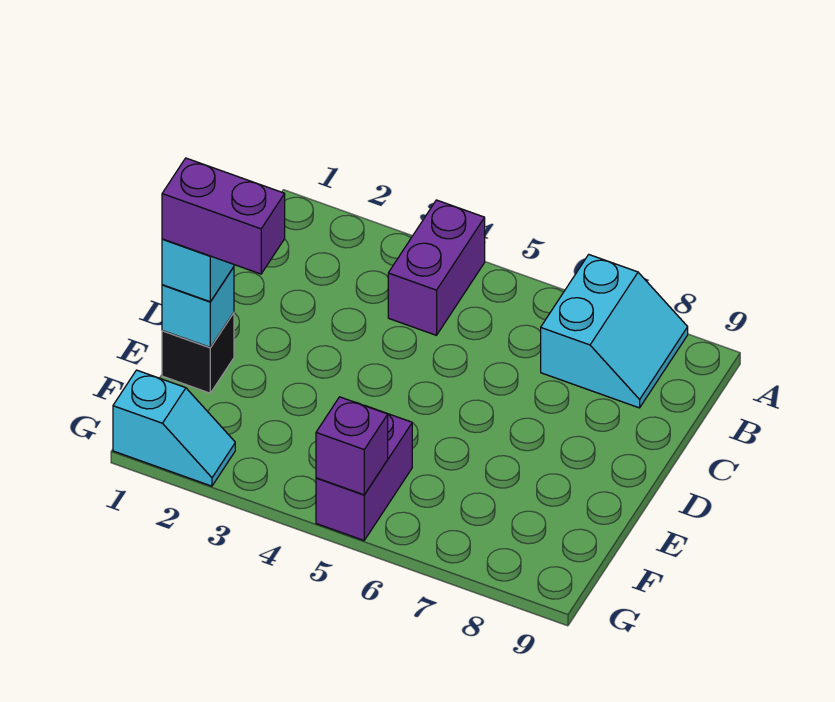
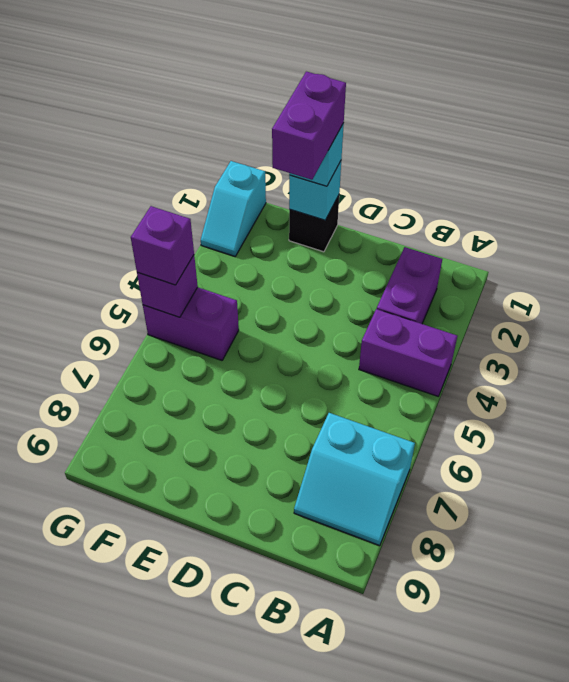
none -> purple 1x2 brick [377,247,442,324]
none -> purple 1x1 brick [131,206,194,285]

